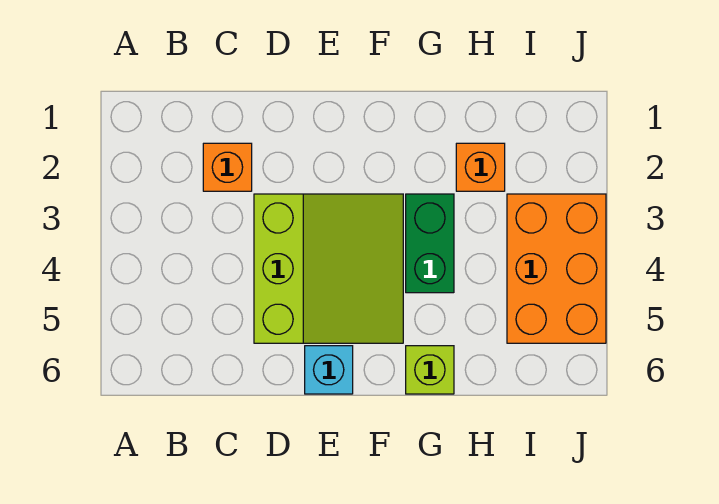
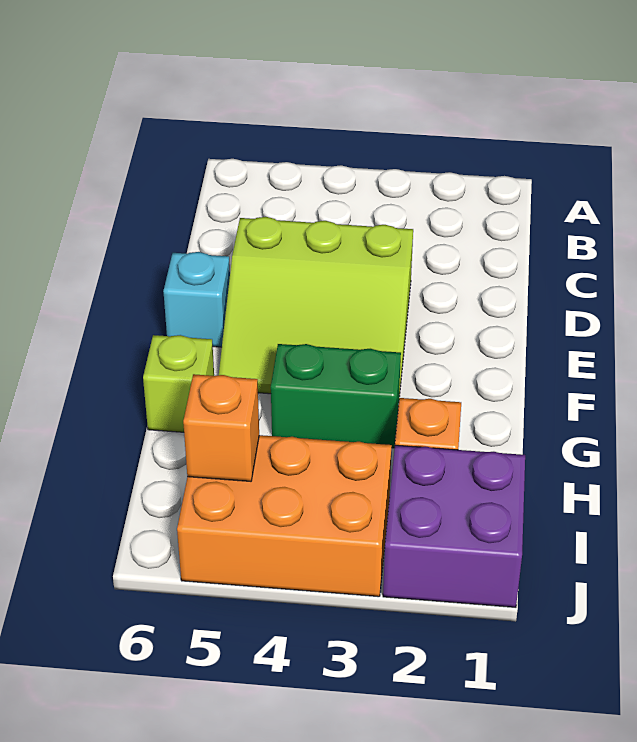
orange 1x1 brick [203,143,252,191] -> orange 1x1 brick moved to [183,374,259,481]
none -> purple 2x2 brick [383,445,525,607]

